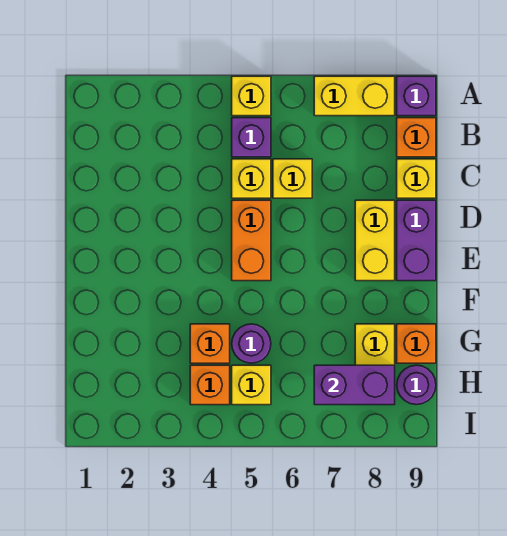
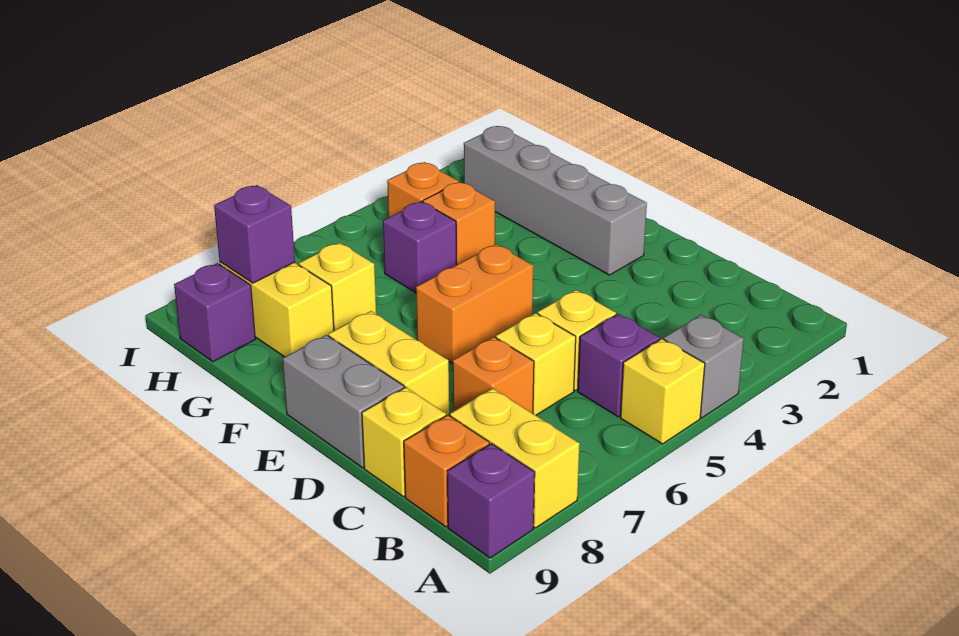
none -> grey 1x1 brick [664,315,744,418]
yellow 1x2 brick [314,76,395,116] -> yellow 1x2 brick turned to [450,388,580,528]
orange 1x2 brick [232,200,271,281] -> orange 1x2 brick turned to [416,244,533,364]
purple 1x2 brick [397,200,436,281] -> grey 1x2 brick [283,335,404,468]
none -> grey 1x4 brick [464,126,647,275]
purple 1x1 round brick [232,324,271,363] -> purple 1x1 brick [383,202,457,293]
orange 1x1 brick [397,324,436,363] -> orange 1x1 brick moved to [453,337,534,413]
yellow 1x1 brick [232,365,271,405] -> yellow 1x1 brick moved to [299,243,376,330]
purple 1x2 brick [314,365,395,405] -> purple 1x1 brick [214,185,295,283]
purple 1x1 round brick [397,365,436,405] -> purple 1x1 brick [174,263,255,362]

